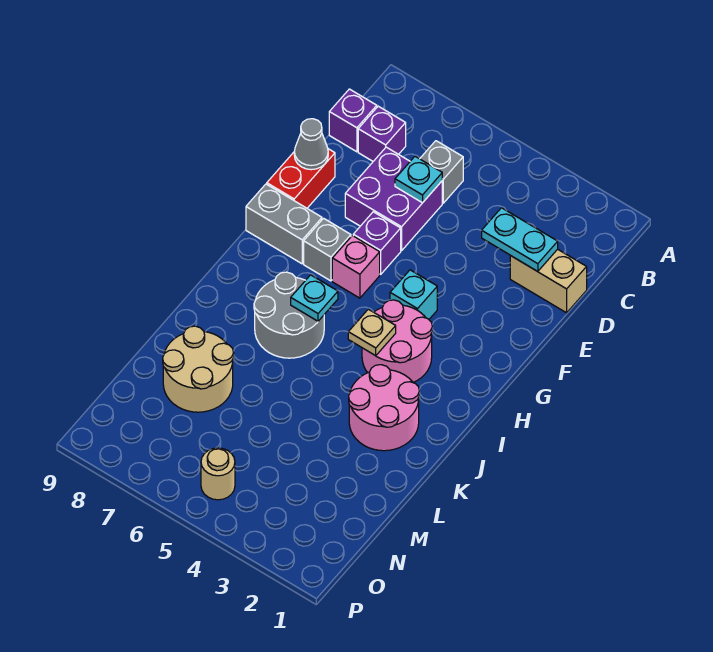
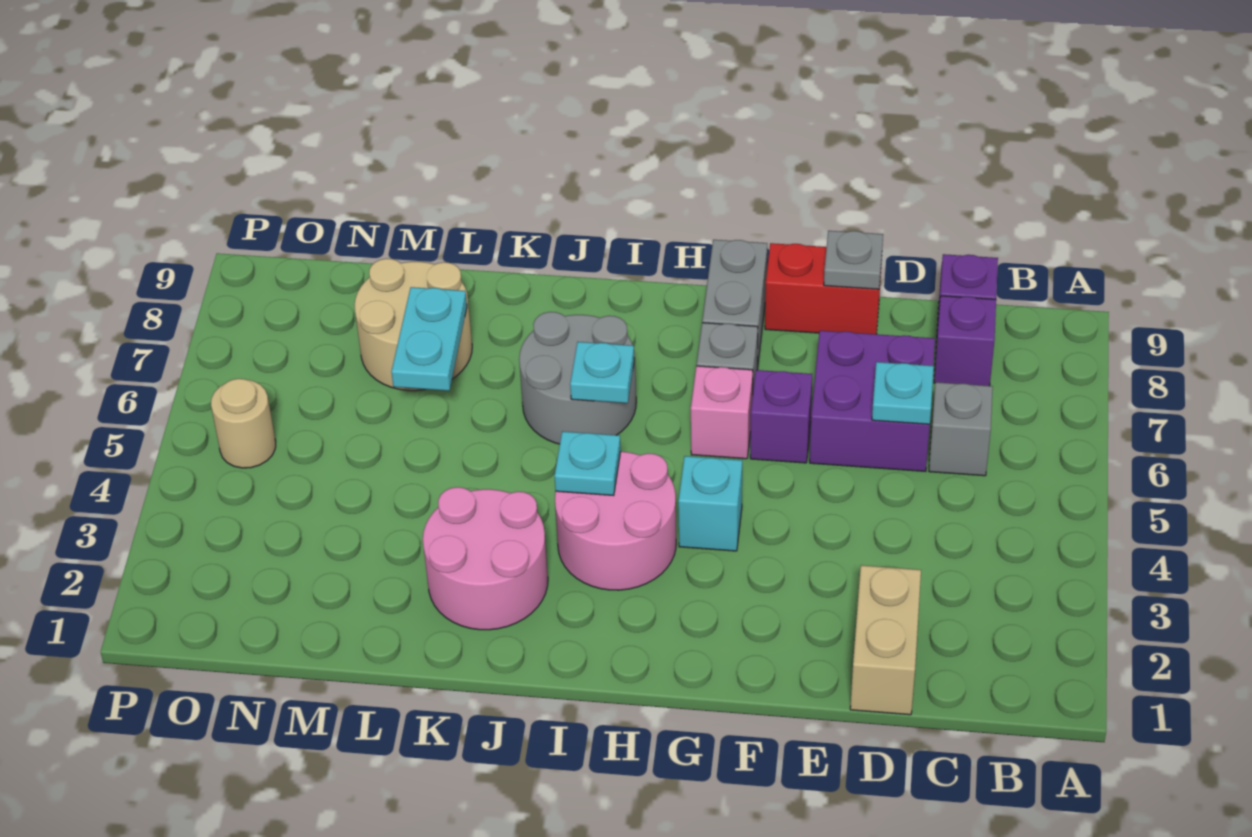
cyan 1x2 plate [482,208,558,272] -> cyan 1x2 plate moved to [391,287,467,391]
grey 1x1 cone [294,119,328,170] -> grey 1x1 plate [824,231,883,289]
tan 1x1 plate [348,309,396,356] -> cyan 1x1 plate [554,431,621,496]

